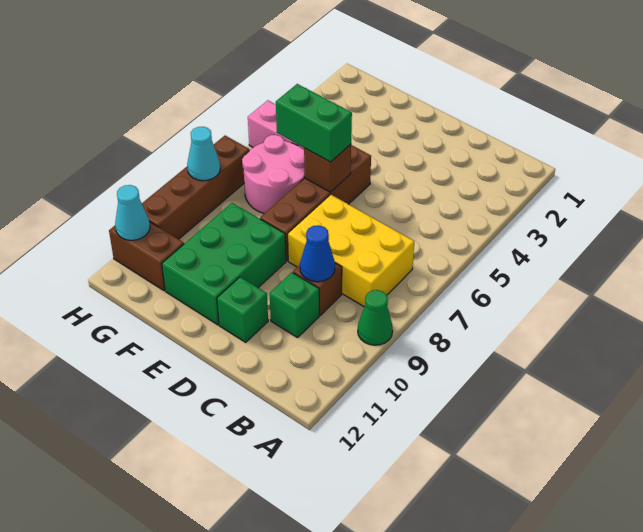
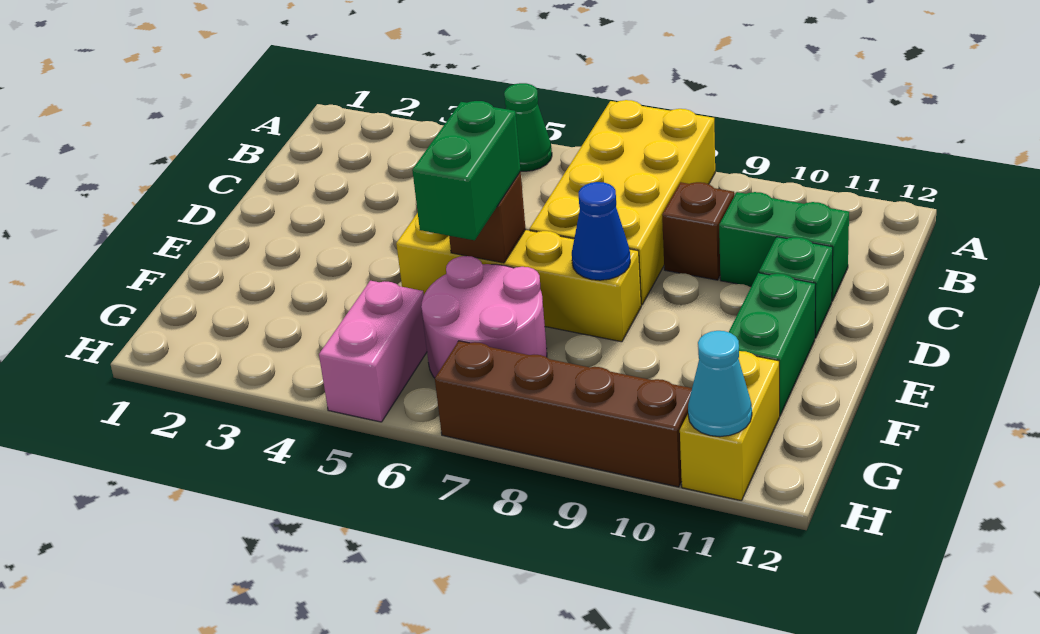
green 1x1 cone [358,290,393,345] -> green 1x1 cone moved to [504,83,552,171]
yellow 2x3 brick [288,194,414,307] -> yellow 2x4 brick [529,100,715,305]
blue 1x1 cone [300,225,335,282] -> blue 1x1 cone moved to [572,182,630,280]
green 1x1 brick [270,272,319,338] -> green 1x2 brick [719,192,849,301]
brown 1x4 brick [260,145,371,261] -> yellow 1x4 brick [396,213,641,342]
green 2x3 brick [162,203,286,325] -> green 1x2 brick [729,273,816,416]
brown 1x2 brick [109,222,184,290] -> yellow 1x2 brick [680,351,779,501]
cyan 1x1 cone [187,127,220,181] -> none

